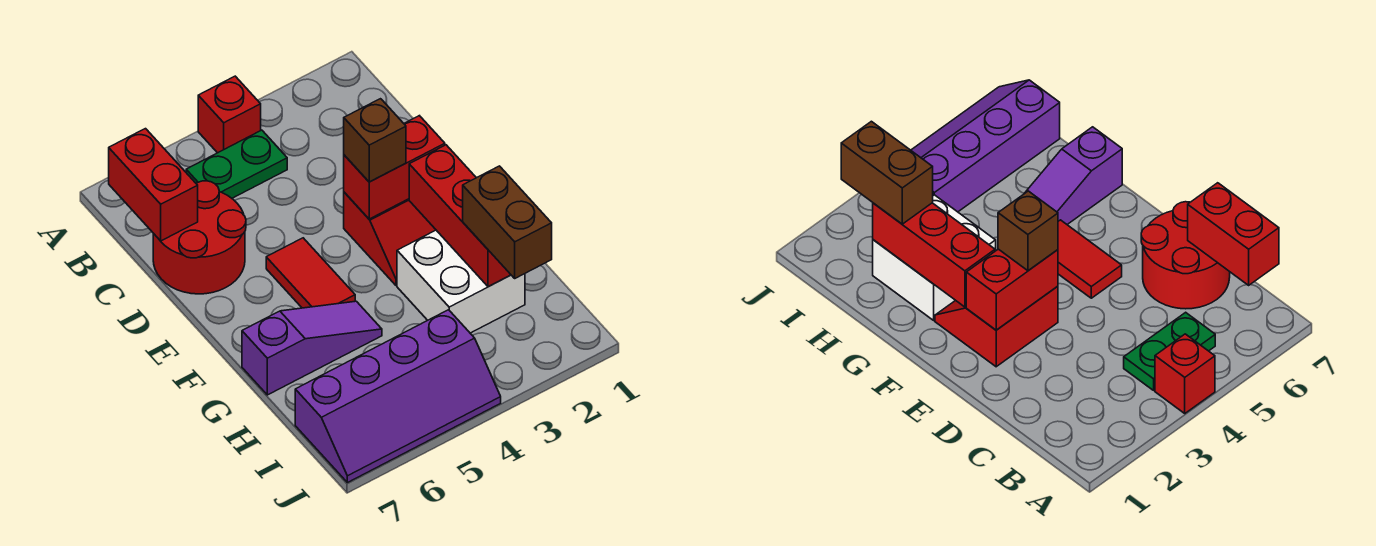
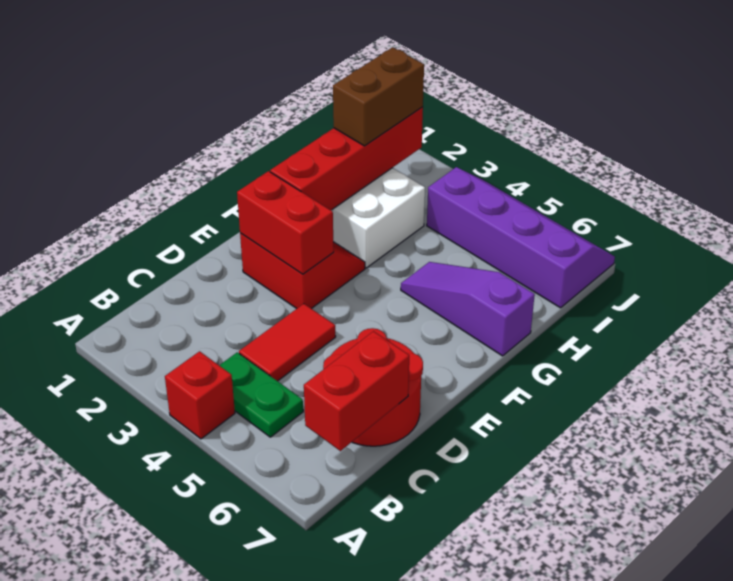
brown 1x1 brick [344,99,406,182] -> none
red 1x2 tile [266,238,355,308] -> red 1x2 tile moved to [239,304,336,381]
red 1x3 brick [409,145,511,287] -> red 1x4 brick [270,107,423,210]

